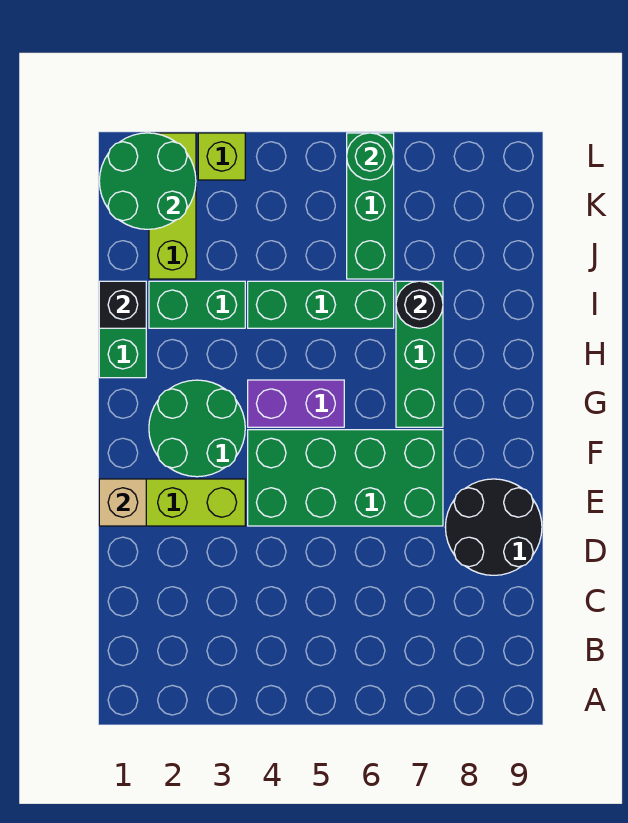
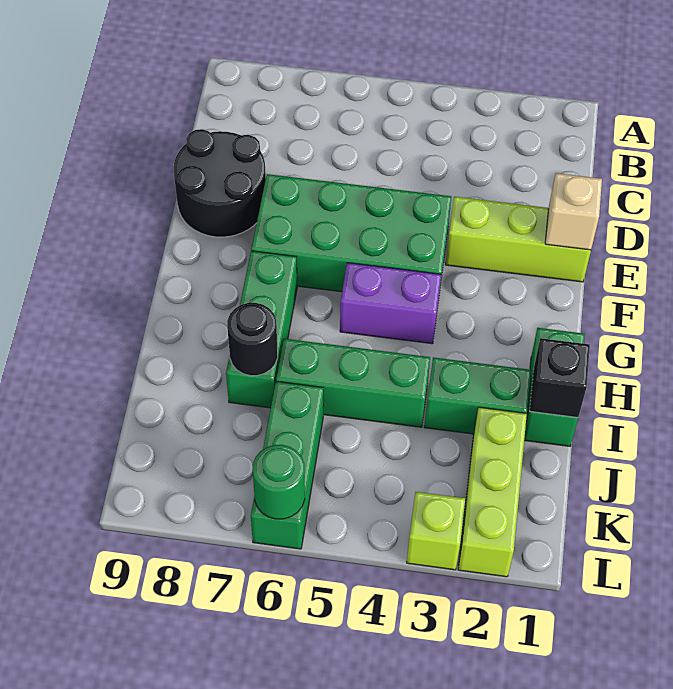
green 2x2 round brick [149,380,245,477] -> none
green 2x2 round brick [99,133,196,229] -> none

